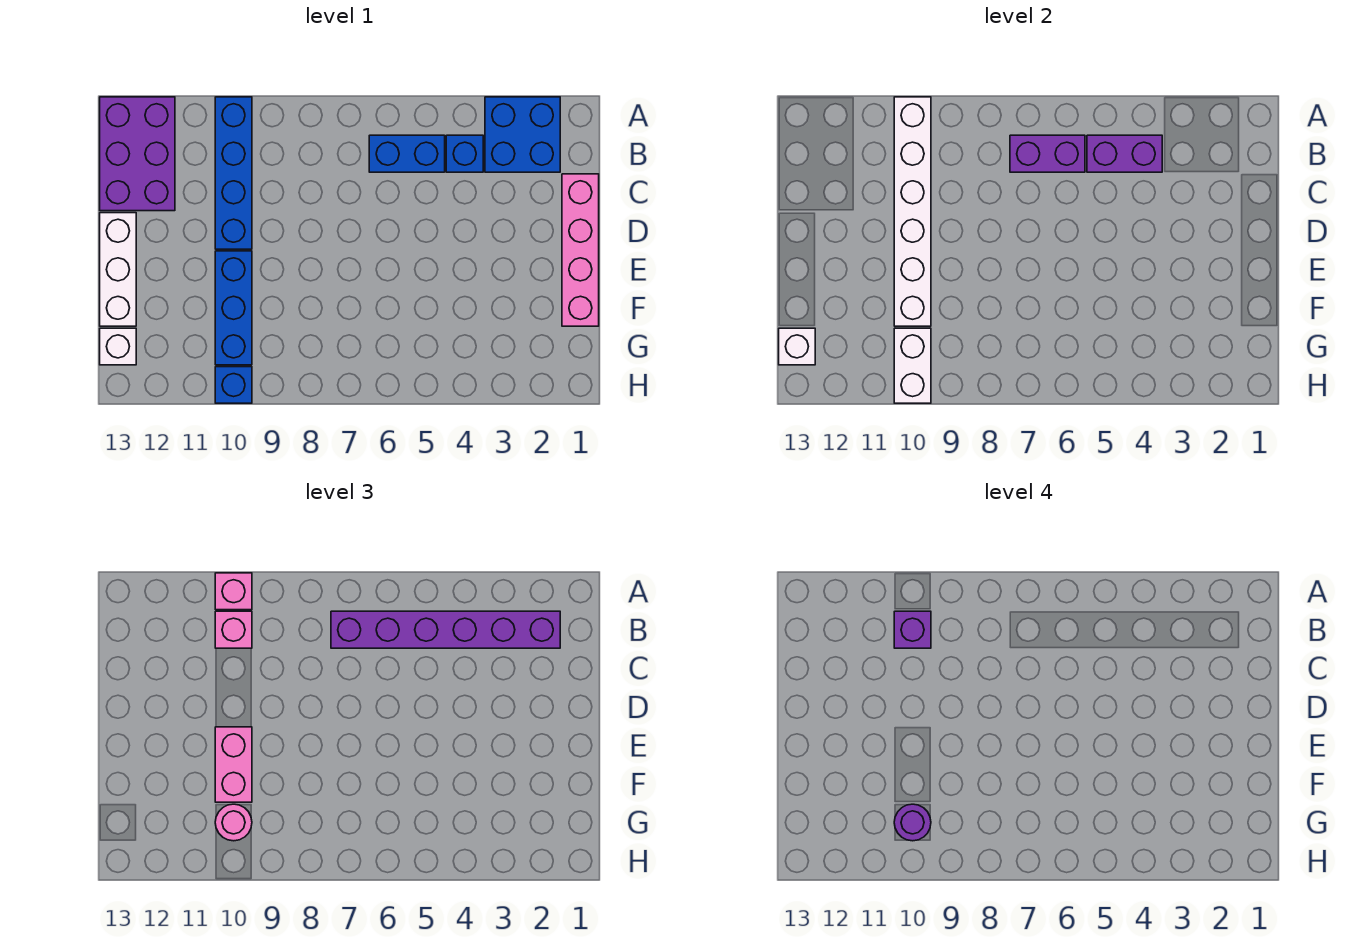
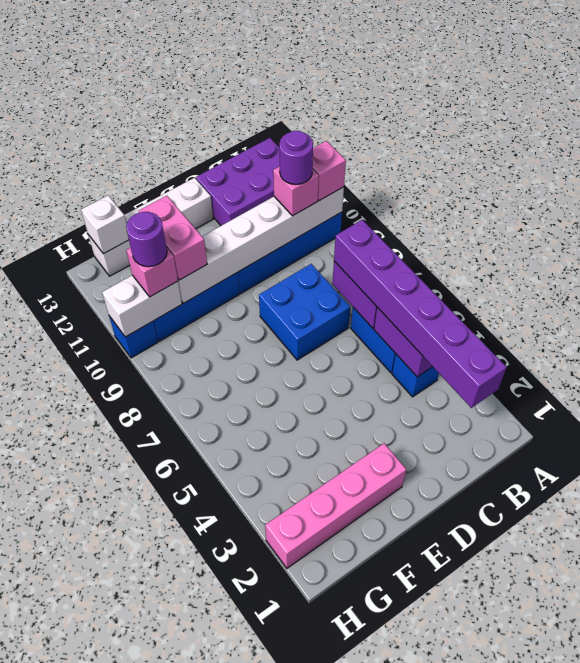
blue 2x2 brick [485,97,560,172] -> blue 2x2 brick moved to [259,264,350,360]
purple 1x1 brick [894,611,931,648] -> purple 1x1 round brick [279,131,313,184]
pink 1x4 brick [562,174,599,326] -> pink 1x4 brick moved to [265,444,406,568]
pink 1x2 brick [215,727,252,802] -> pink 1x2 brick turned to [139,196,207,280]
pink 1x1 round brick [215,804,252,841] -> pink 1x1 brick [126,248,178,297]

